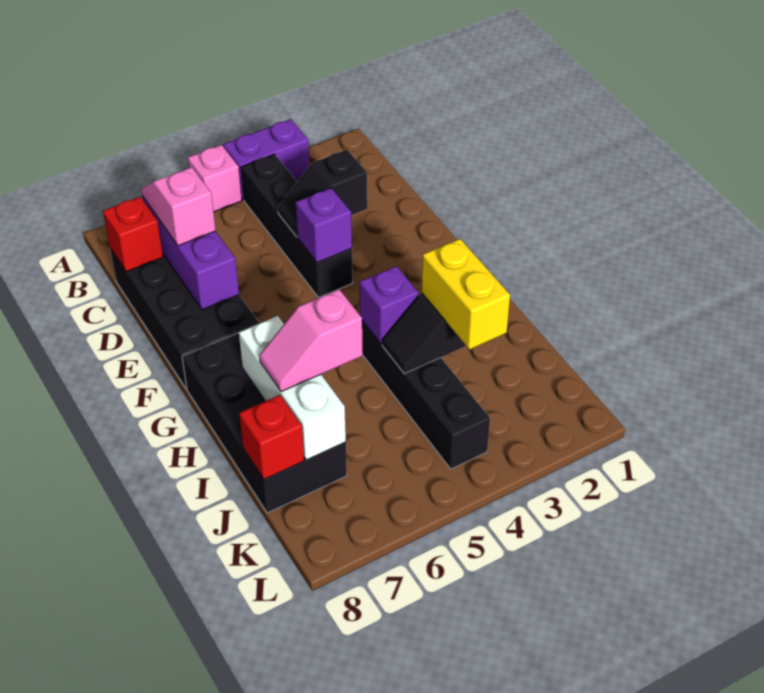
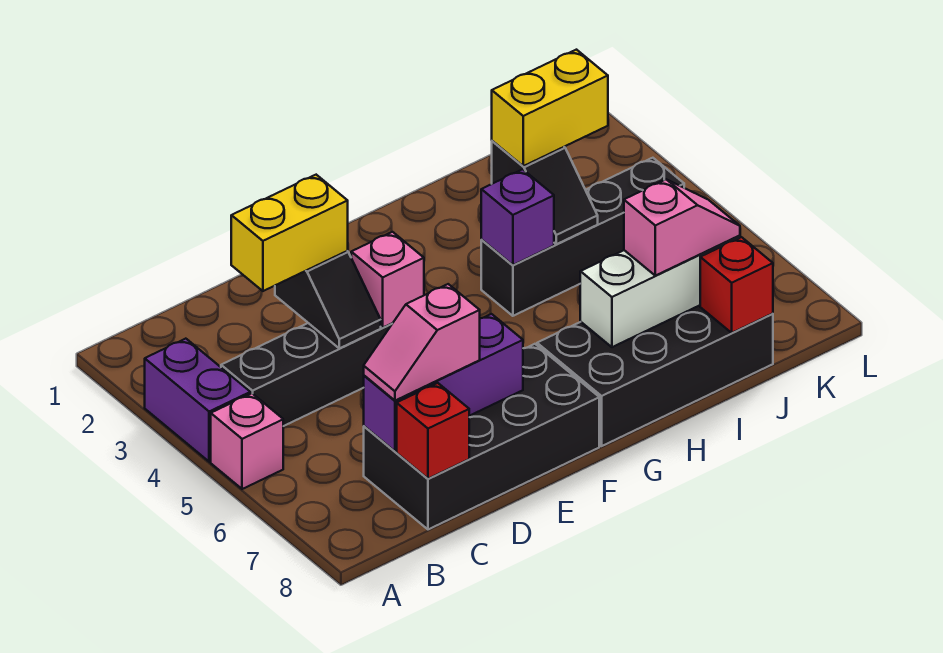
none -> yellow 1x2 brick [231,175,348,291]
purple 1x1 brick [296,188,352,263] -> pink 1x1 brick [351,232,424,327]
pink 1x2 slope [259,289,363,392] -> pink 1x2 slope turned to [624,179,740,276]

